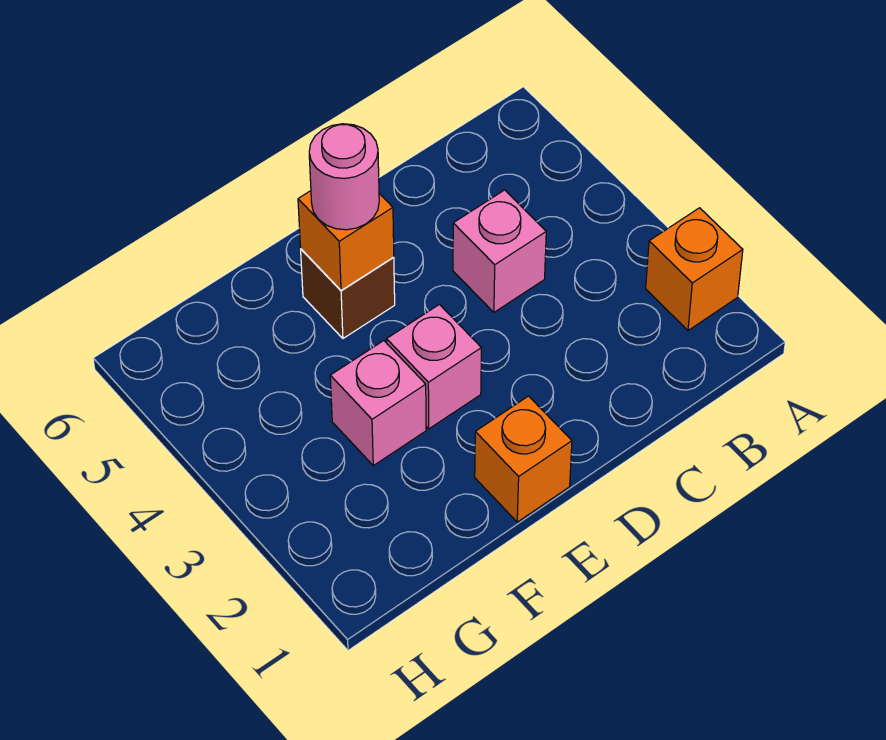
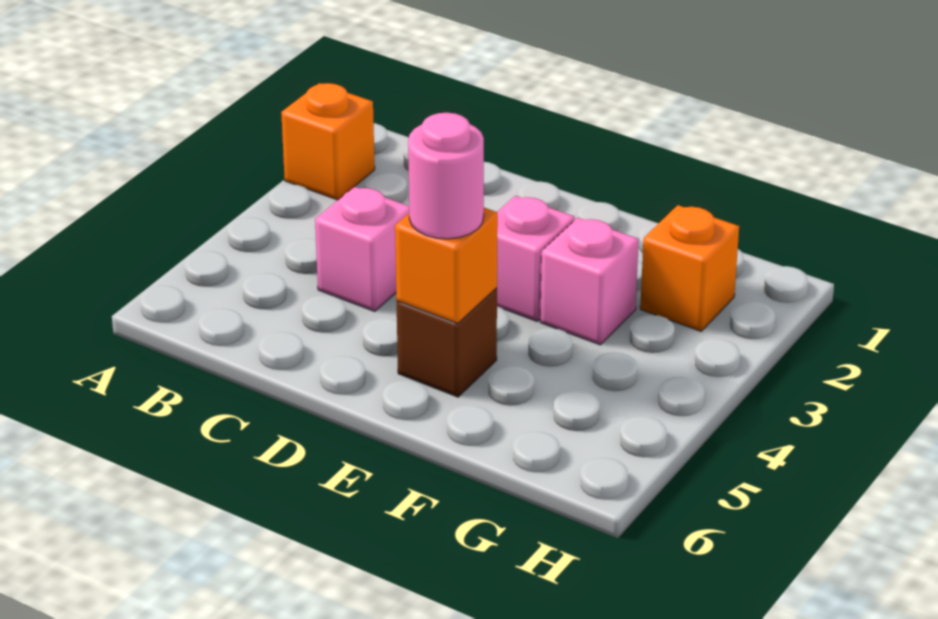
orange 1x1 brick [475,396,572,522] -> orange 1x1 brick moved to [640,205,739,331]

